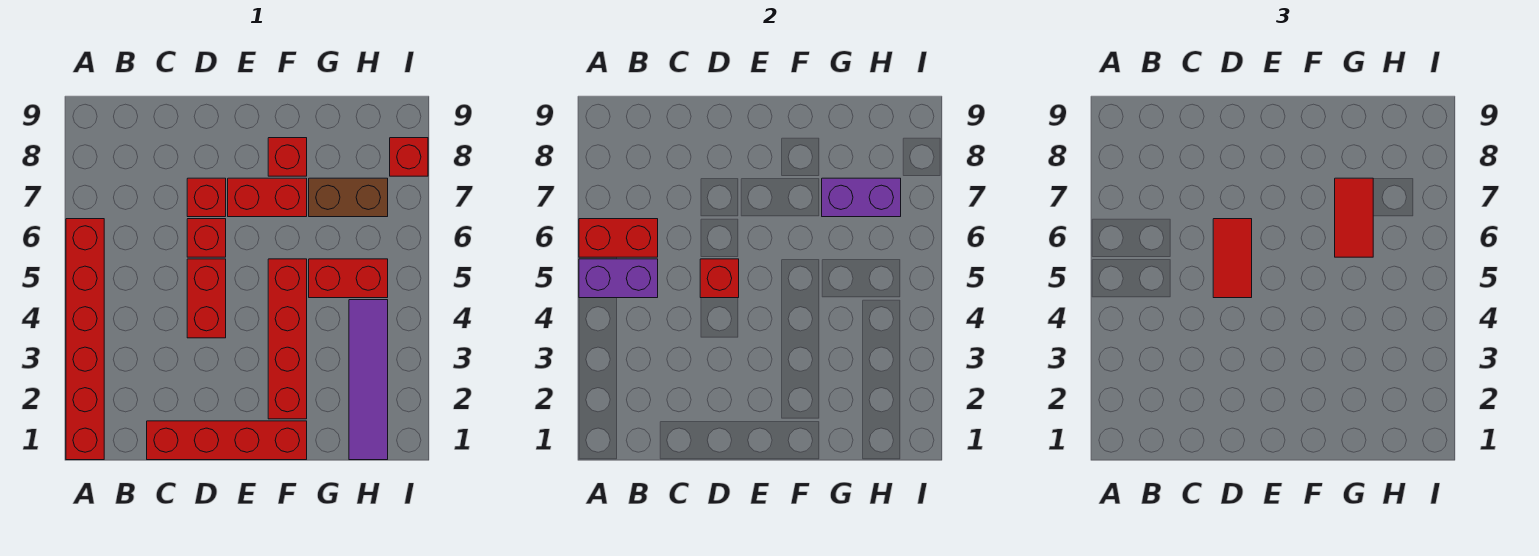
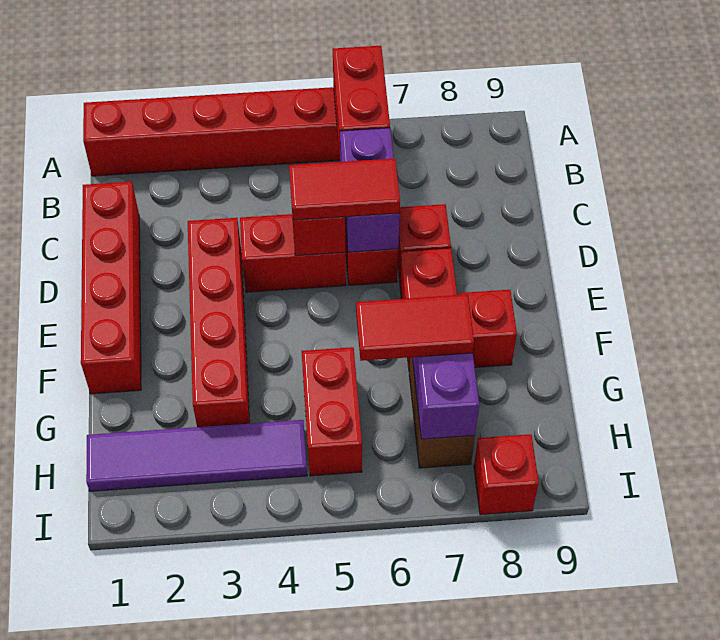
purple 1x2 brick [579,259,658,298] -> purple 1x2 brick moved to [340,128,400,252]
red 1x4 brick [268,259,307,419] -> red 1x4 brick turned to [188,218,250,427]

